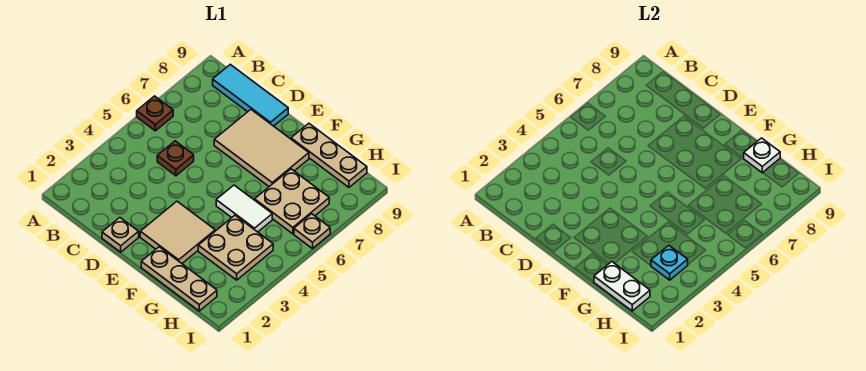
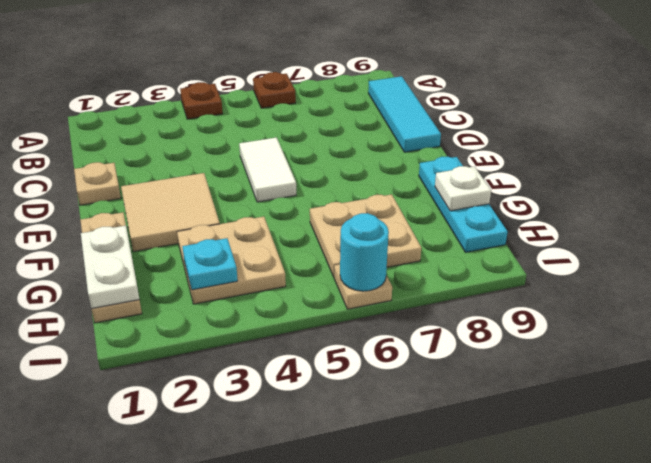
brown 1x1 plate [157,141,194,176] -> brown 1x1 plate moved to [180,82,223,119]
tan 2x3 tile [214,110,309,187] -> none
white 1x2 tile [216,185,272,232] -> white 1x2 tile moved to [239,138,296,202]
tan 1x3 plate [291,123,367,187] -> cyan 1x3 plate [419,157,508,252]
none -> cyan 1x1 round brick [340,213,389,291]

